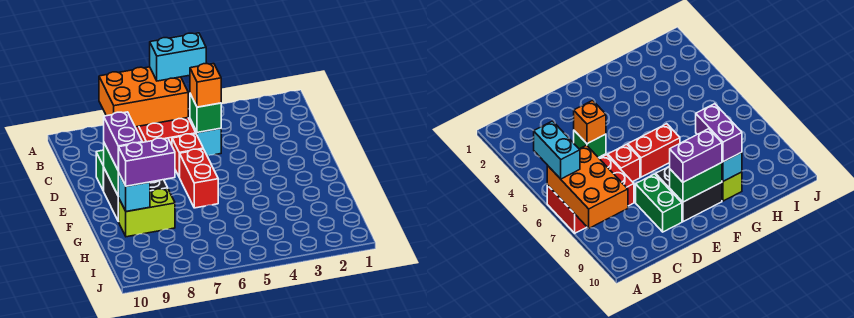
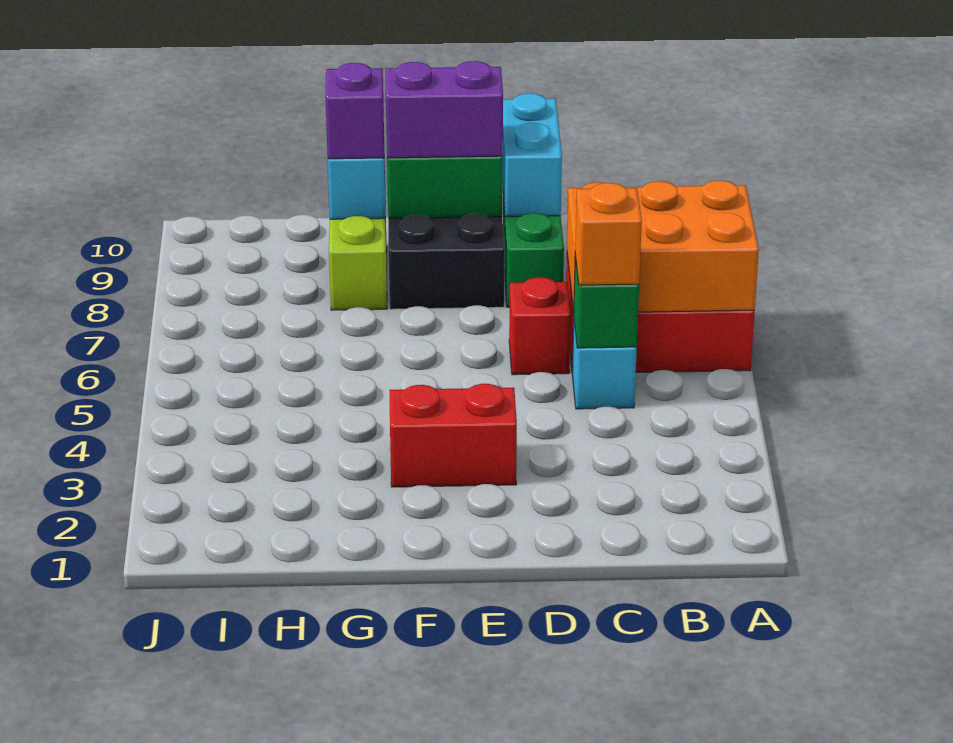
cyan 1x2 brick [150,33,206,81] -> cyan 1x2 brick moved to [503,93,562,217]
orange 2x3 brick [99,67,188,127] -> orange 2x3 brick turned to [567,180,759,312]
red 1x2 brick [179,149,218,208] -> red 1x2 brick moved to [390,384,517,487]
purple 1x2 brick [118,138,175,186] -> purple 1x1 brick [325,63,384,159]

